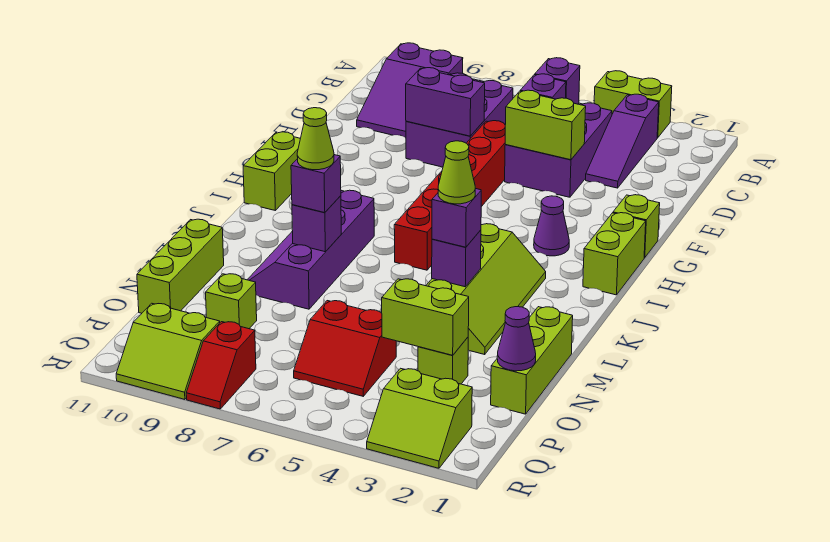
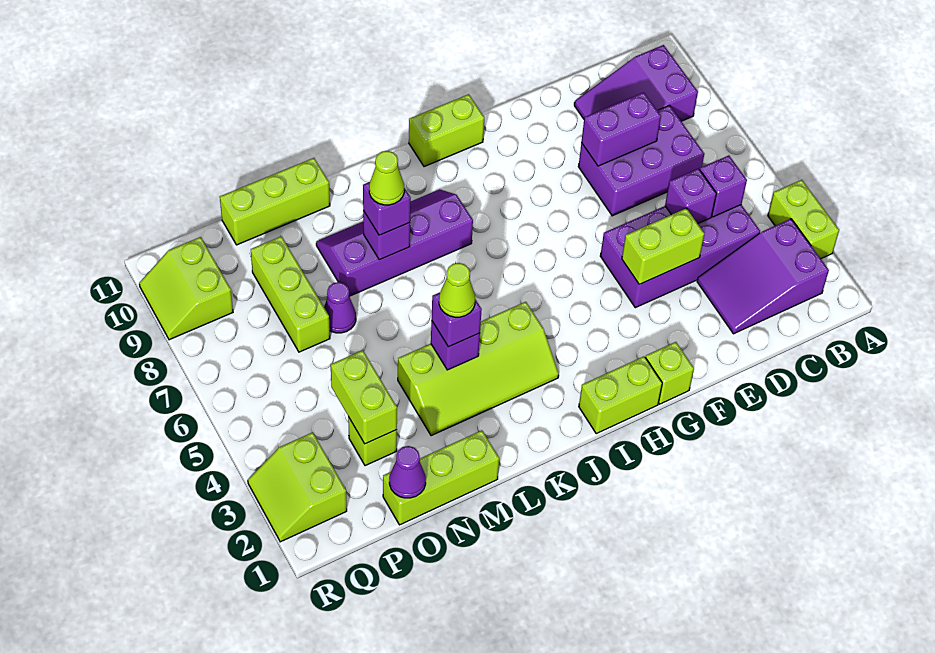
purple 1x3 slope [586,94,659,188] -> purple 2x3 slope [697,219,829,334]
purple 2x3 brick [505,103,612,197] -> purple 2x4 brick [600,205,760,308]
lime 1x2 brick [505,90,586,160] -> lime 1x2 brick turned to [622,208,704,284]
red 1x6 brick [394,121,505,270] -> none
purple 1x2 brick [406,68,485,136] -> purple 1x2 brick turned to [581,92,661,166]
purple 1x1 cone [534,196,569,256] -> purple 1x1 cone moved to [324,282,356,333]
red 2x2 slope [294,301,396,396] -> none
lime 1x1 brick [206,274,257,329] -> lime 1x3 brick [251,236,330,352]
red 1x2 slope [186,322,256,409] -> none

